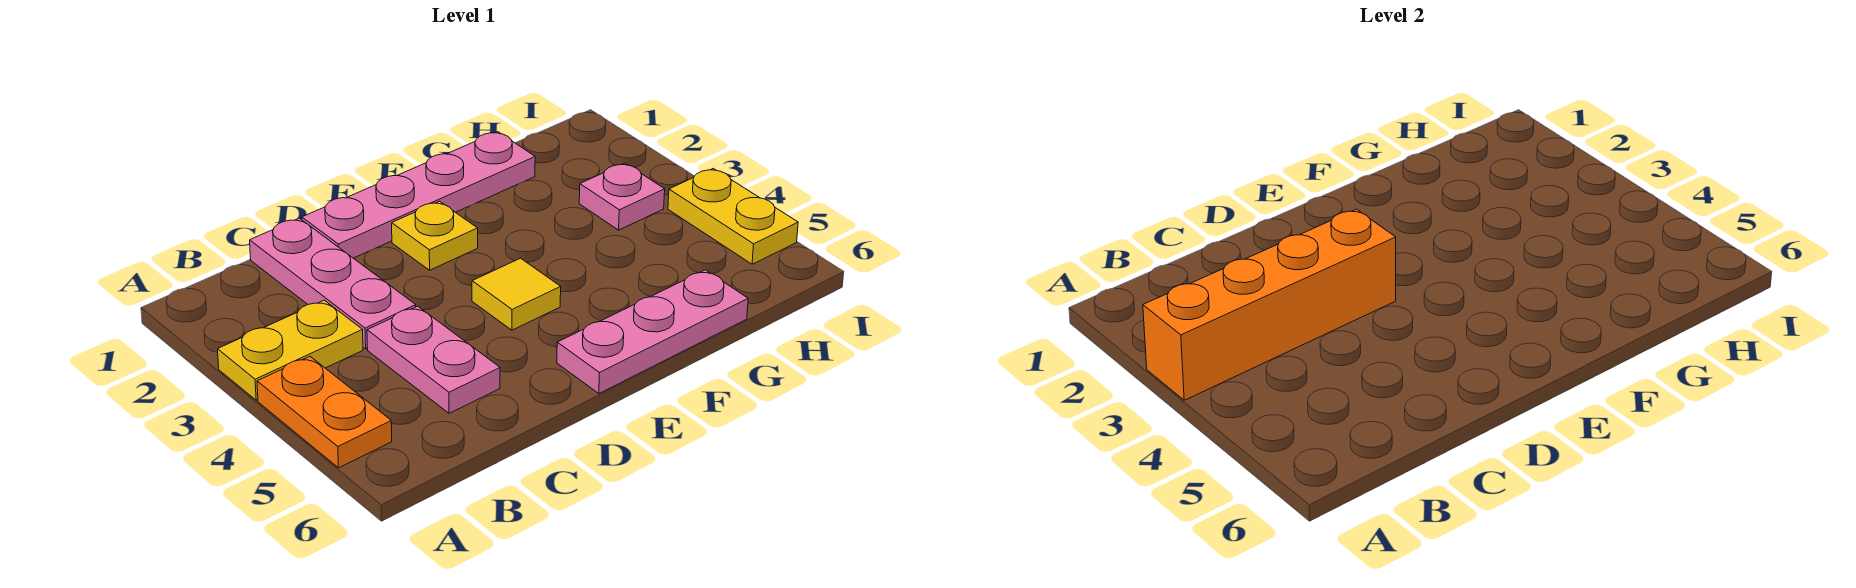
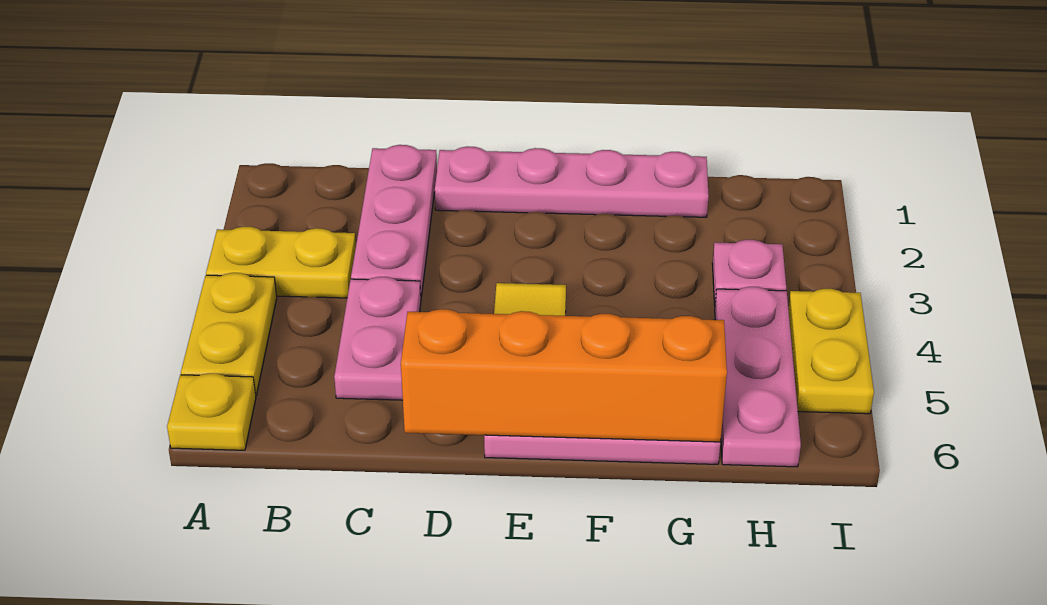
orange 1x4 brick [1143,209,1396,400] -> orange 1x4 brick moved to [401,309,727,442]
orange 1x2 plate [257,357,392,468] -> yellow 1x2 plate [181,273,277,395]
yellow 1x1 plate [392,201,478,270] -> yellow 1x1 plate moved to [167,373,256,450]
none -> pink 1x3 plate [715,287,801,467]

